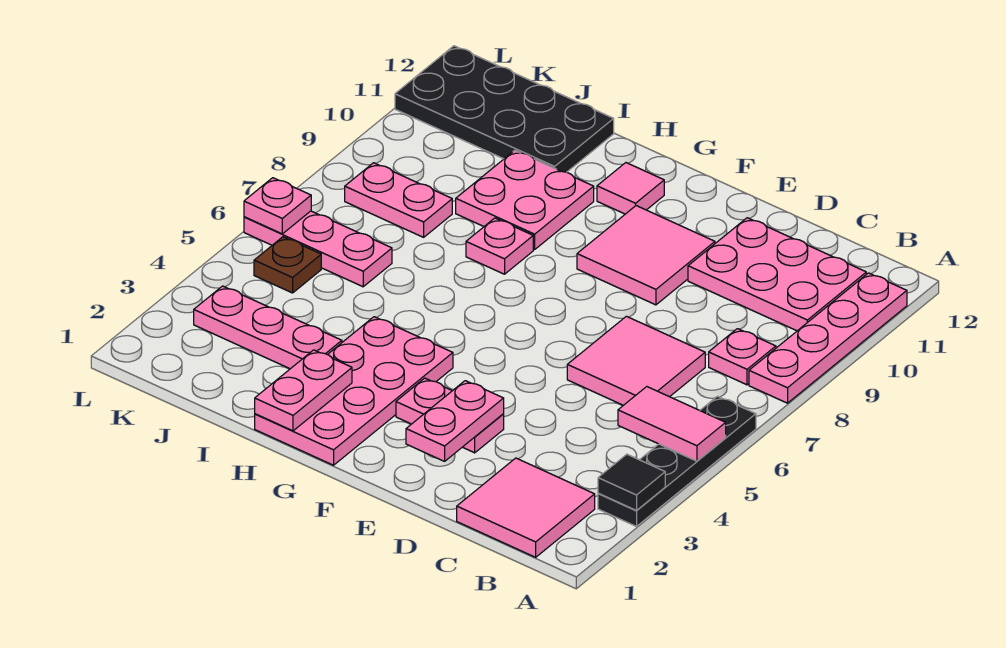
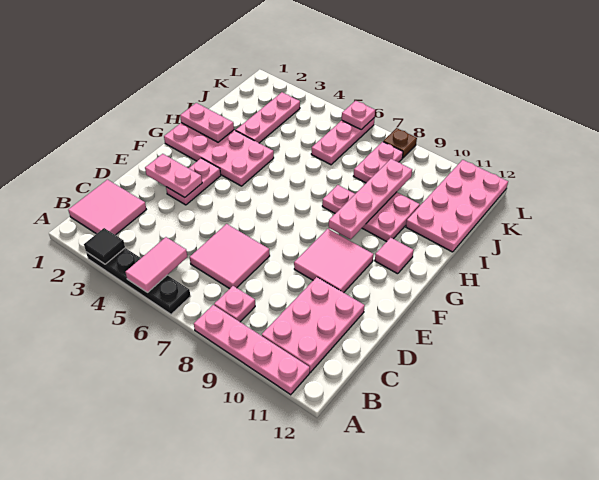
none -> pink 1x4 plate [329,159,412,239]
black 2x4 plate [395,46,614,172] -> pink 2x4 plate [406,160,508,252]
brown 1x1 plate [254,237,321,293] -> brown 1x1 plate moved to [383,128,417,158]

